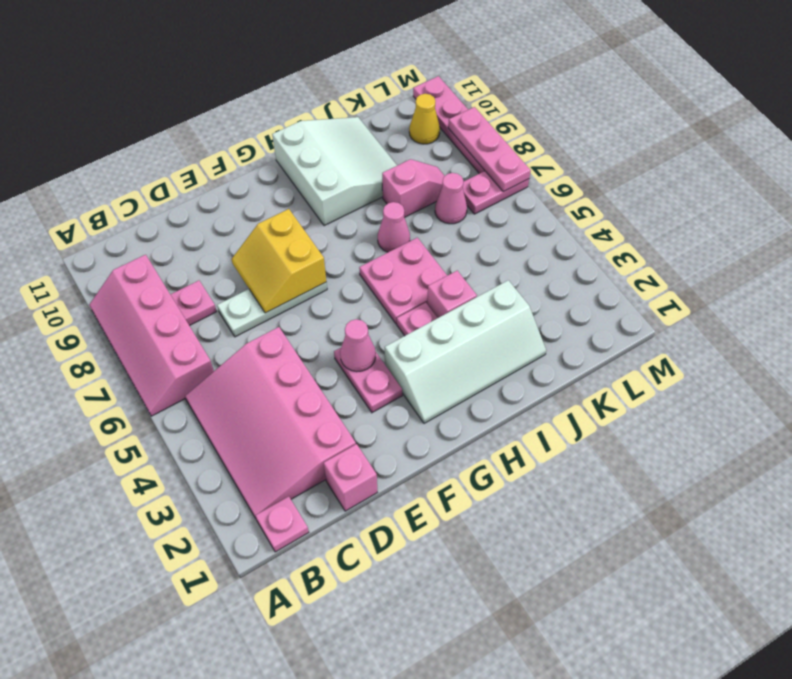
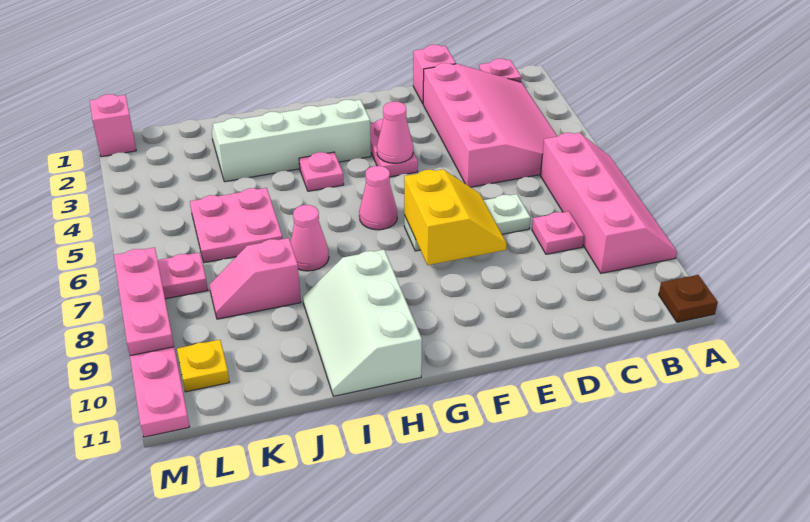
none -> brown 1x1 plate [659,275,718,322]
pink 2x2 plate [359,238,447,324] -> pink 2x2 plate moved to [190,188,283,263]
white 3x3 slope [272,117,397,226] -> white 2x3 slope [303,250,422,396]
pink 1x1 brick [427,271,477,318] -> pink 1x1 brick moved to [90,94,136,157]
pink 1x1 cone [435,173,467,224] -> pink 1x1 cone moved to [359,166,397,230]
yellow 1x1 cone [409,94,440,144] -> yellow 1x1 plate [177,340,229,392]

